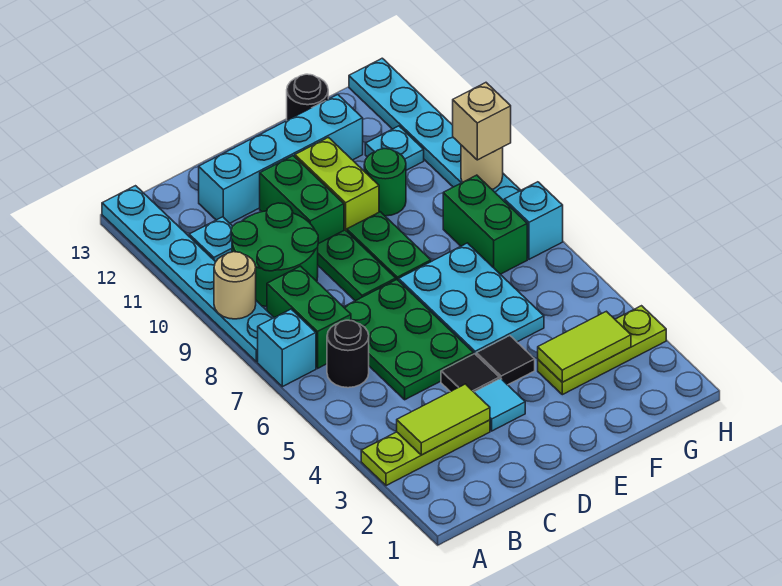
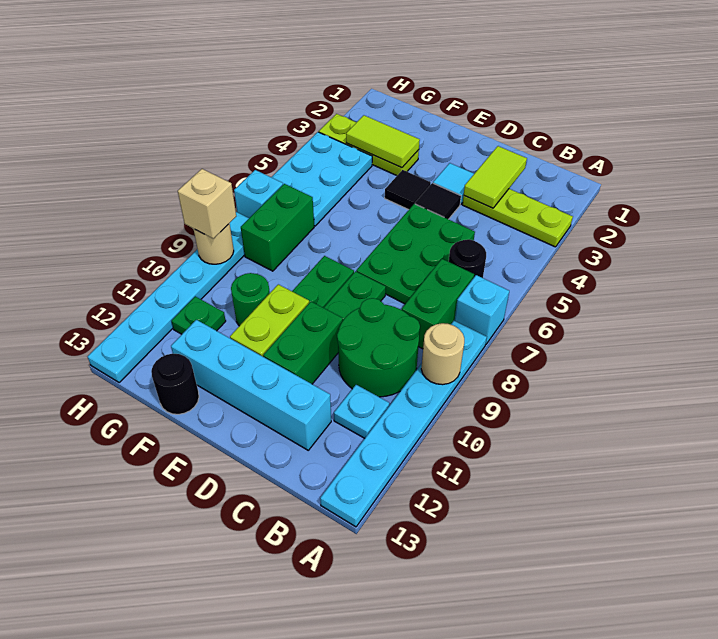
lime 1x2 tile [397,384,490,455] -> lime 1x2 tile turned to [464,146,527,208]
cyan 2x3 plate [399,243,544,354] -> cyan 2x3 plate moved to [271,132,372,226]
cyan 1x1 plate [365,126,424,170] -> green 1x1 plate [171,296,226,334]

